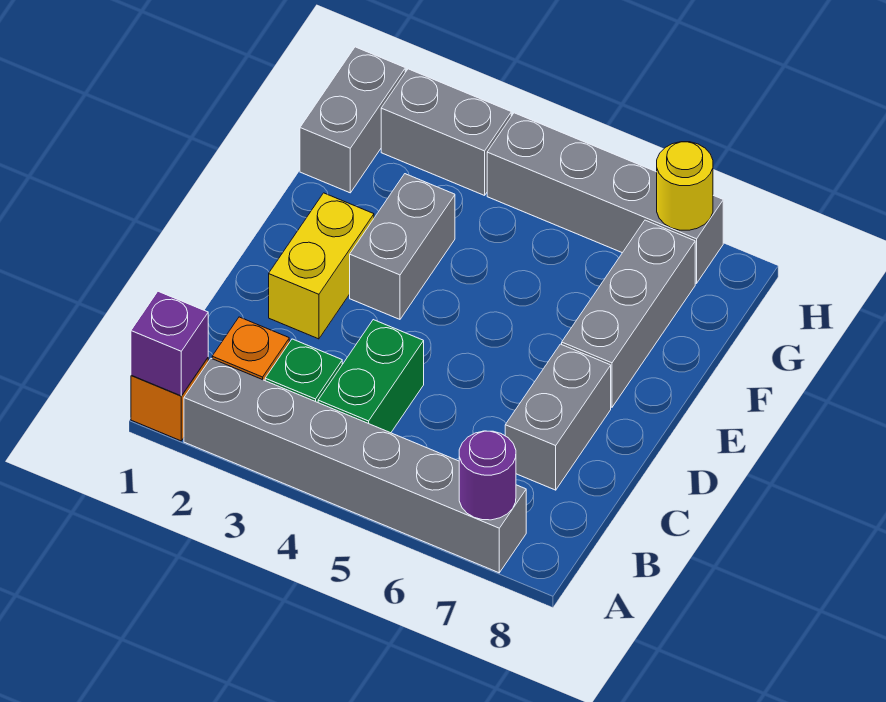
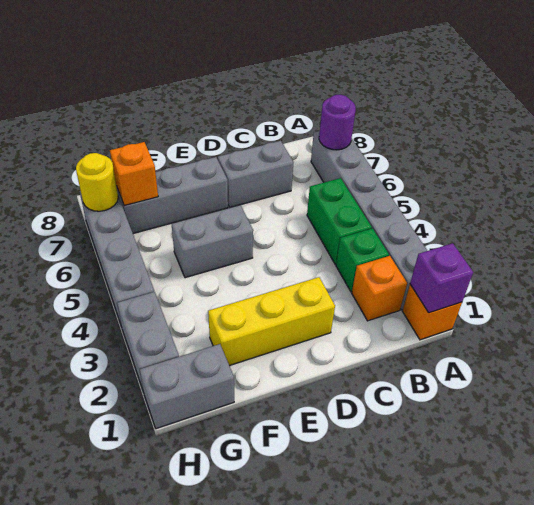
green 1x2 brick [318,320,424,433] -> green 1x2 brick turned to [307,178,372,264]
yellow 1x2 brick [269,193,374,339] -> yellow 1x3 brick [208,277,335,366]
grey 1x2 brick [350,174,455,319] -> grey 1x2 brick moved to [172,205,253,278]
none -> orange 1x1 brick [110,142,158,206]

